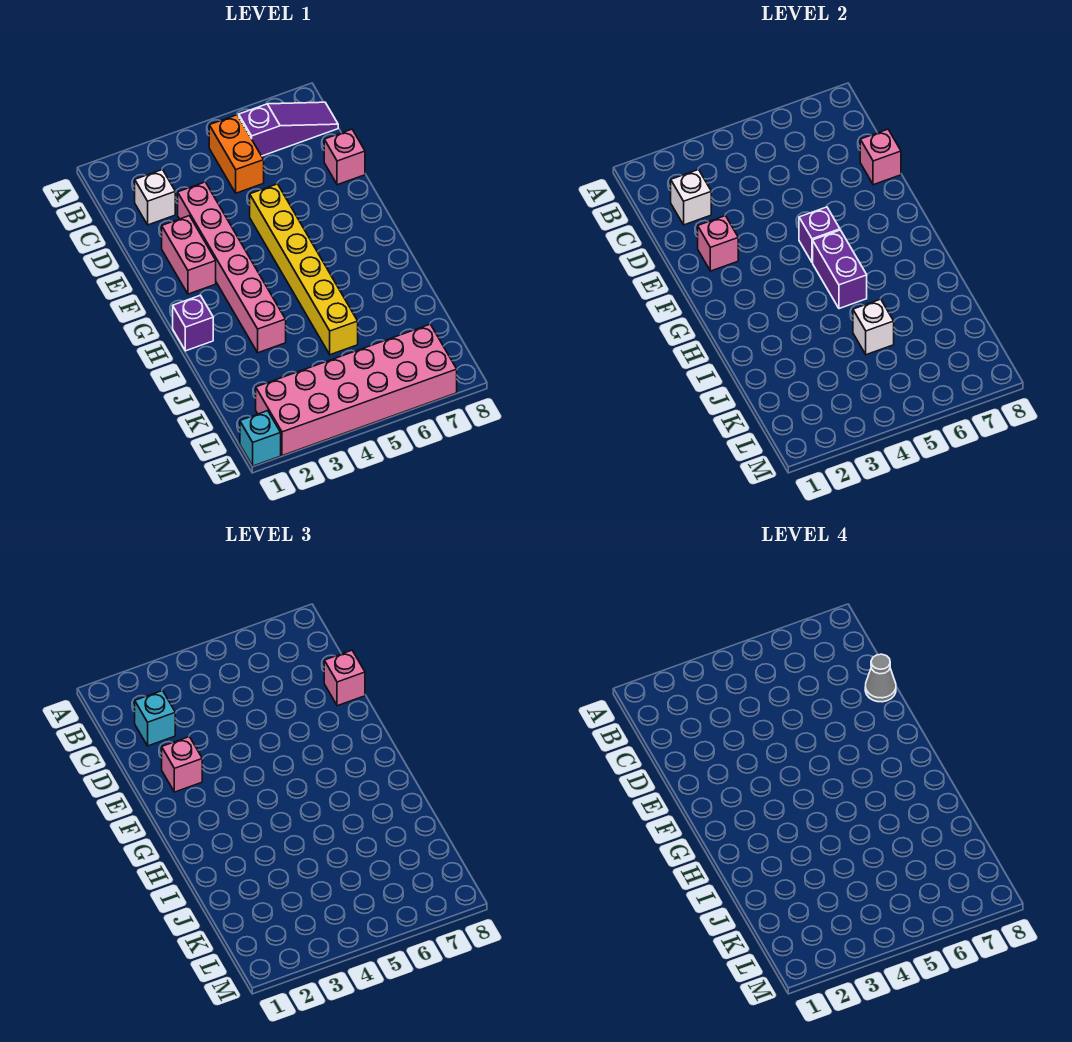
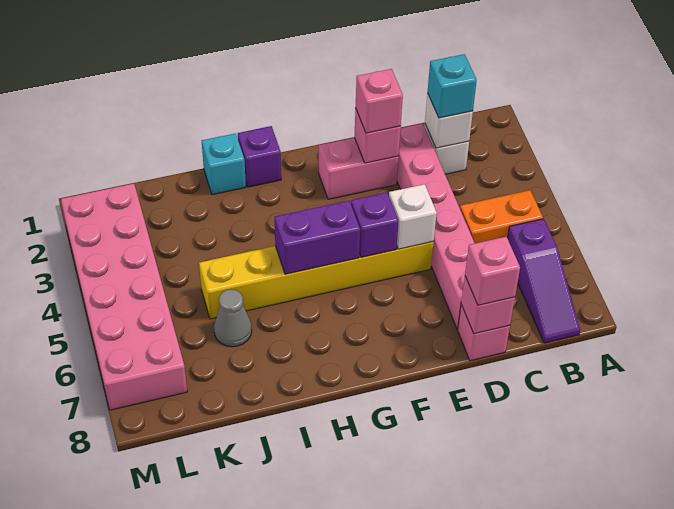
pink 1x6 brick [178,182,286,353] -> pink 1x6 brick turned to [397,123,475,329]
grey 1x1 cone [865,654,896,702] -> grey 1x1 cone moved to [214,290,252,347]
white 1x1 brick [853,299,894,355] -> white 1x1 brick moved to [389,184,437,249]
cyan 1x1 brick [240,411,281,466] -> cyan 1x1 brick moved to [202,133,246,195]

